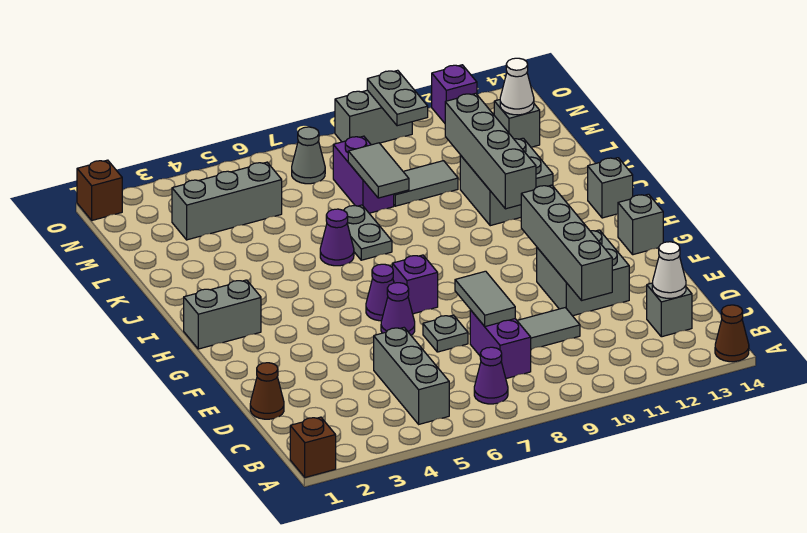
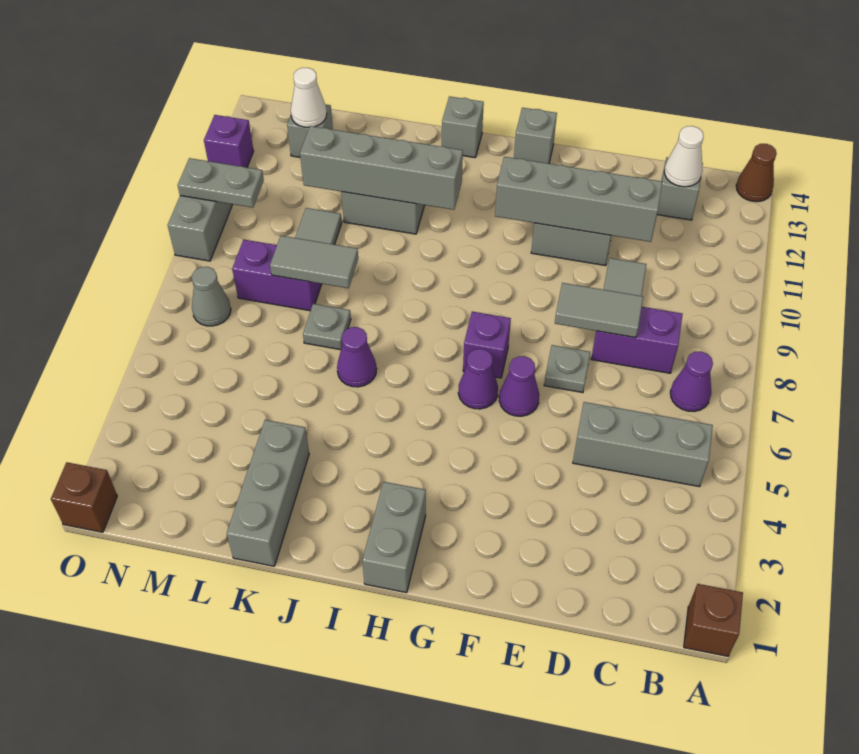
brown 1x1 cone [250,363,284,419] -> none
grey 1x2 plate [344,205,392,260] -> grey 1x1 plate [303,304,351,350]
grey 1x3 brick [172,162,282,240] -> grey 1x3 brick moved to [227,420,309,566]

